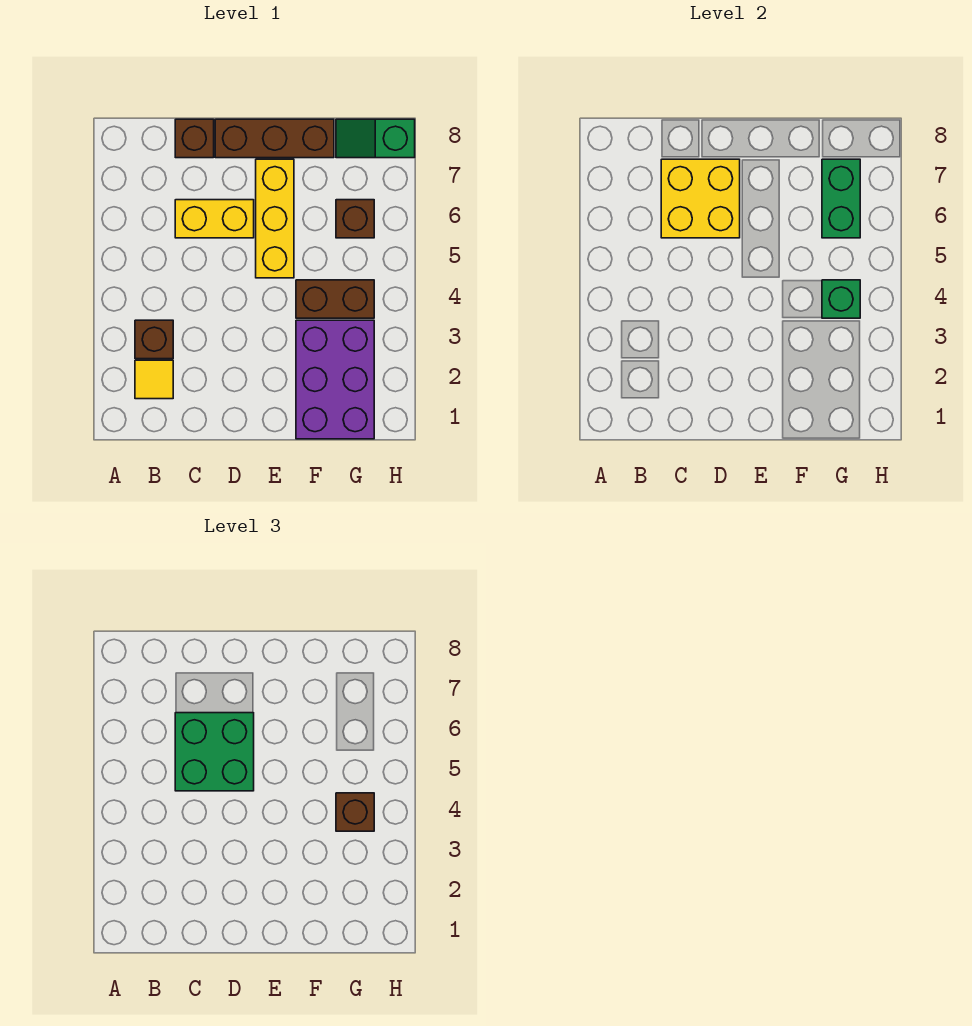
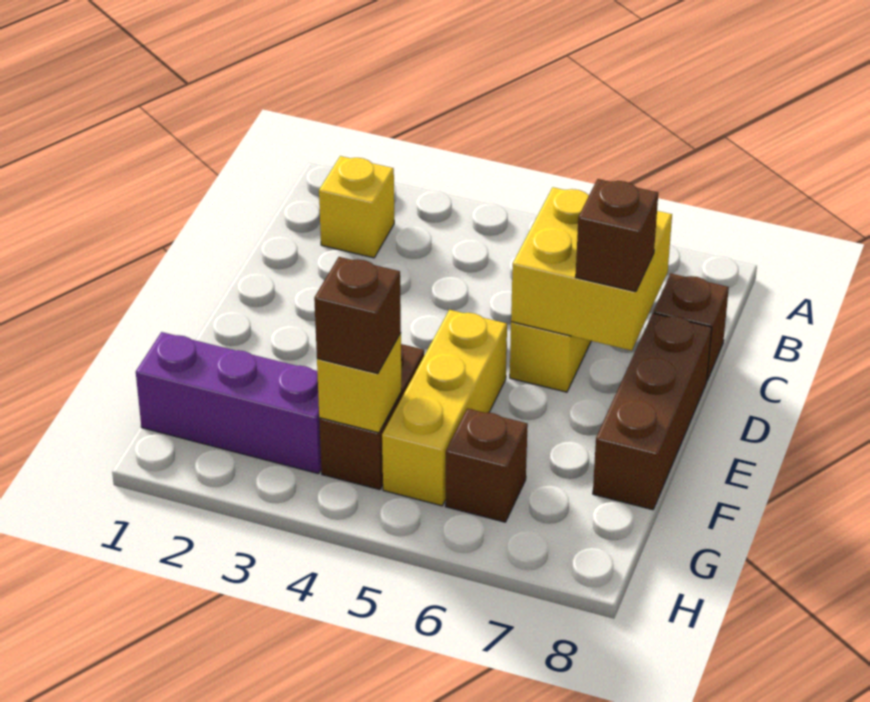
yellow 1x1 tile [135,360,173,399] -> yellow 1x1 brick [319,156,394,258]
brown 1x1 brick [135,320,173,359] -> brown 1x1 brick moved to [576,179,658,292]
green 2x2 brick [175,713,254,791] -> none
yellow 1x3 brick [256,159,294,278] -> yellow 1x3 brick turned to [382,310,507,506]
purple 2x3 brick [296,320,374,439] -> purple 1x3 brick [136,332,321,474]
green 1x1 brick [822,280,860,318] -> yellow 1x1 brick [317,333,402,433]
green 1x2 brick [822,159,860,238] -> none
green 1x2 slope [336,119,415,158] -> none

